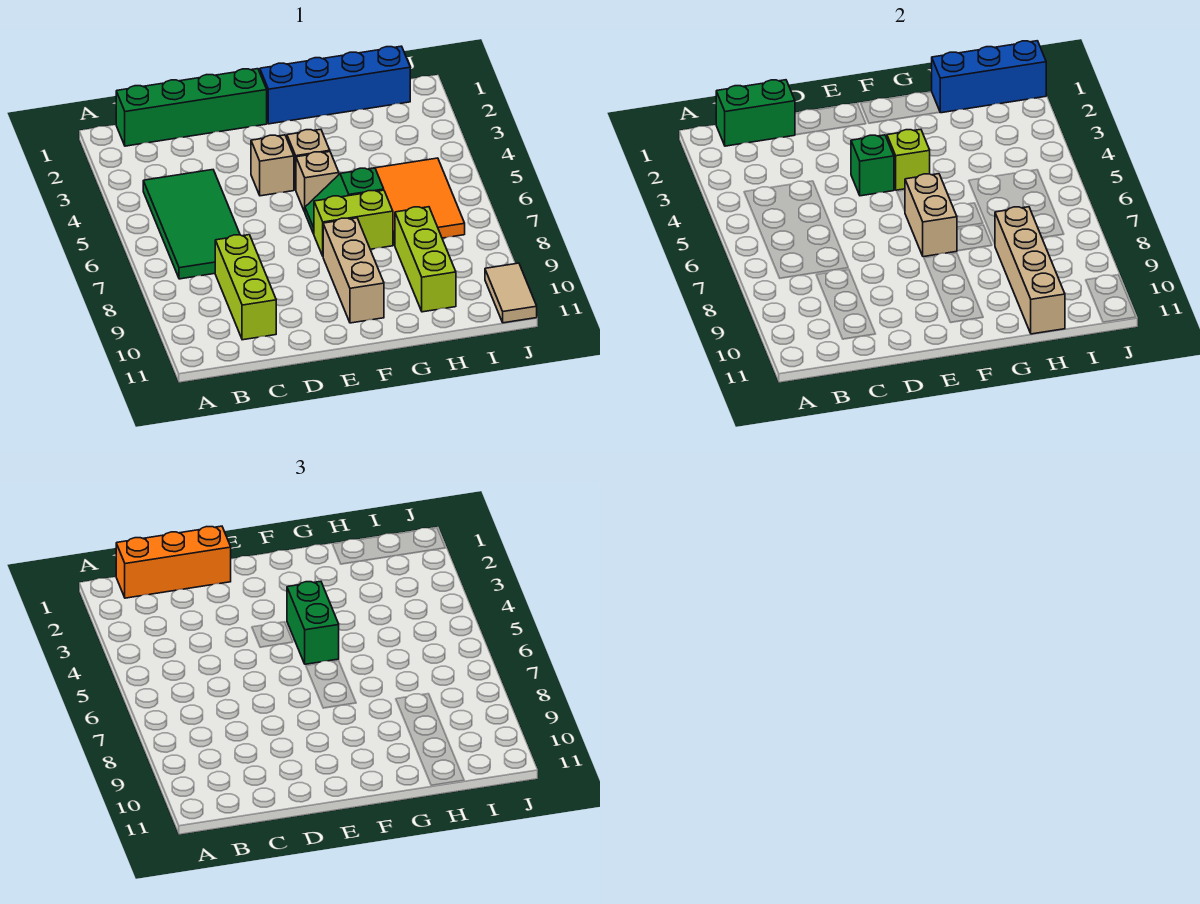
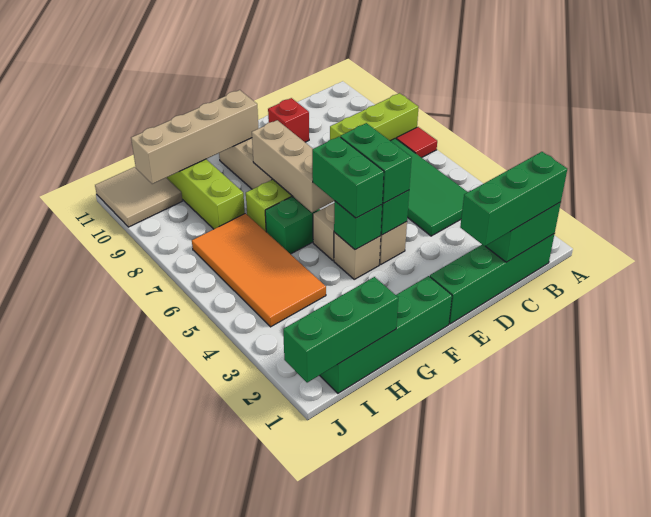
none -> red 1x1 tile [396,127,437,158]
orange 1x3 brick [116,526,231,598] -> green 1x3 brick [460,152,567,246]
lime 1x3 brick [215,235,276,340] -> lime 1x3 brick turned to [330,93,418,141]
none -> red 1x1 brick [268,98,309,142]
none -> green 1x2 brick [340,123,412,203]
blue 1x4 brick [260,46,410,124] -> green 1x4 brick [320,276,452,393]
lime 1x1 brick [887,129,930,190] -> green 1x1 brick [334,201,382,250]
tan 1x2 brick [905,174,957,257] -> tan 1x3 brick [252,120,334,212]
blue 1x3 brick [932,41,1046,113] -> green 1x3 brick [283,277,398,383]
orange 2x3 tile [371,158,465,245] -> orange 2x4 tile [192,213,326,327]
tan 1x4 brick [995,207,1065,334] -> tan 1x4 brick turned to [131,90,259,184]
tan 1x2 tile [485,263,537,323] -> tan 2x2 tile [95,167,182,227]

